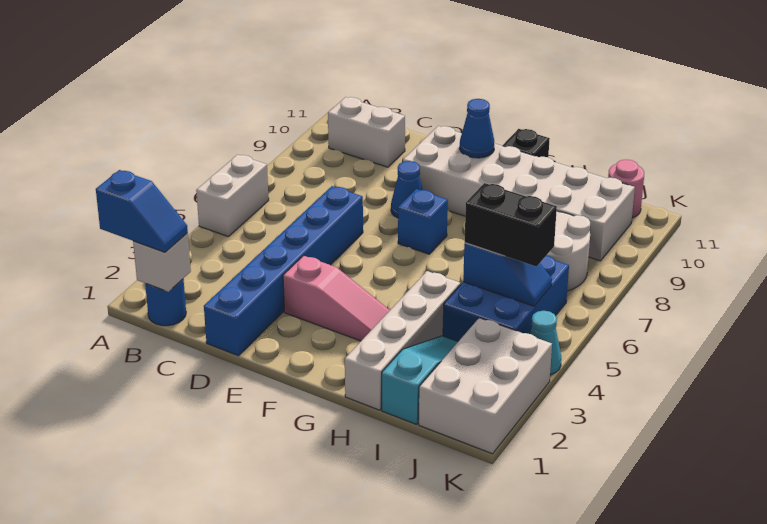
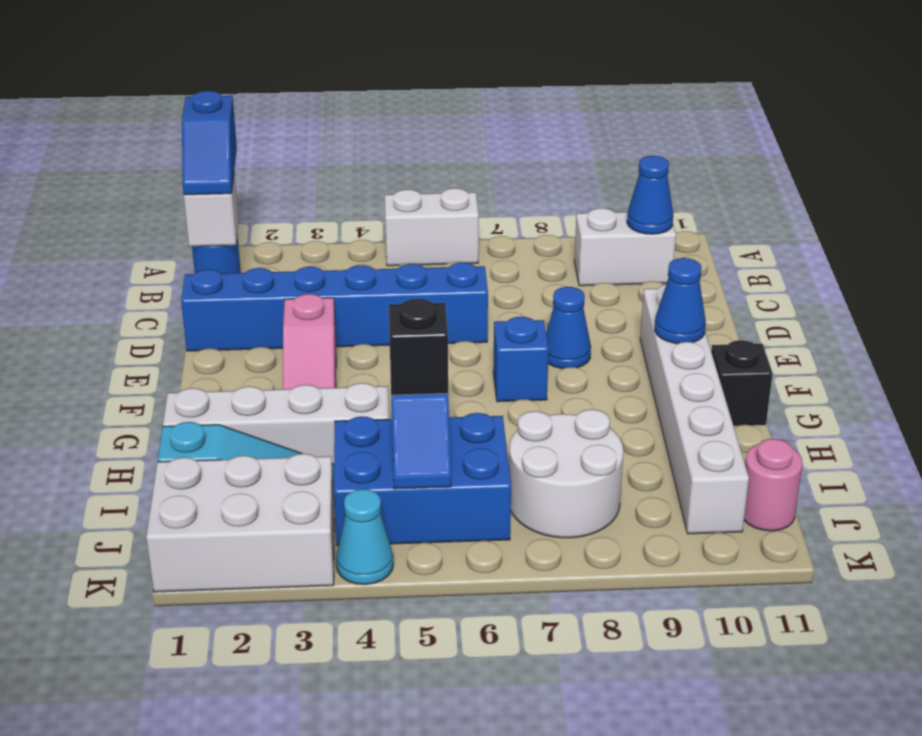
white 1x2 brick [328,97,405,167] -> white 1x2 brick turned to [574,208,676,286]
none -> blue 1x1 cone [627,156,673,234]
white 2x6 brick [403,126,635,261] -> white 1x6 brick [640,284,749,534]
black 1x2 brick [465,183,557,267] -> black 1x1 brick [389,299,448,395]

